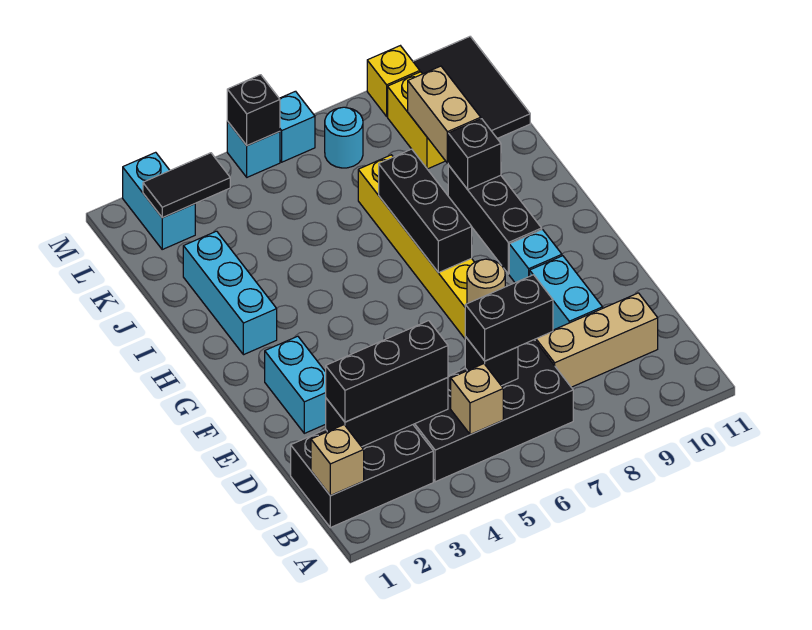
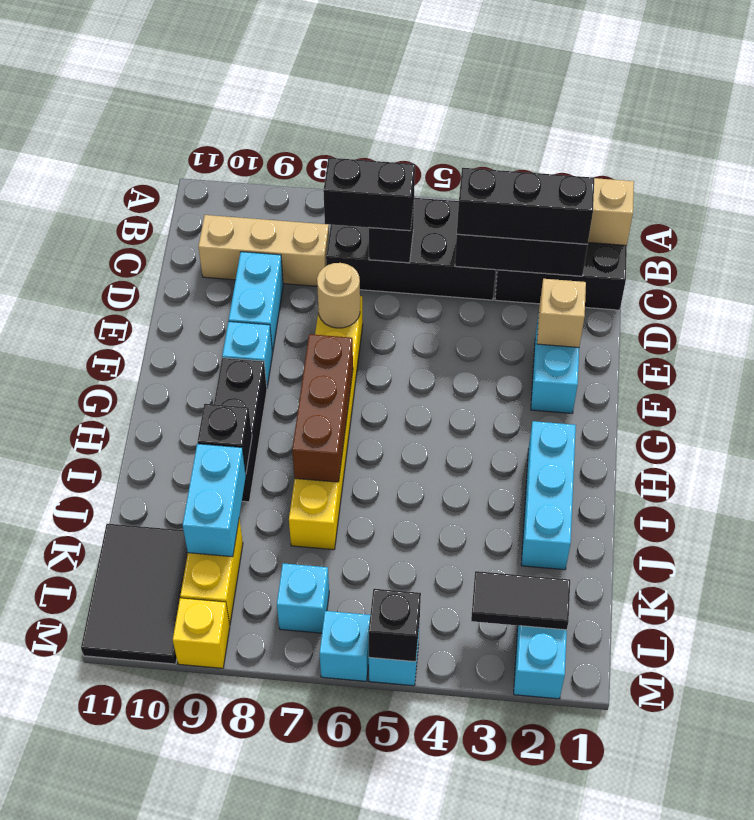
tan 1x1 brick [451,364,503,435] -> tan 1x1 brick moved to [537,279,586,347]
black 1x3 brick [379,149,472,273] -> brown 1x3 brick [292,334,353,482]
tan 1x2 brick [408,66,481,163] -> cyan 1x2 brick [183,444,246,557]
cyan 1x1 round brick [325,107,363,168] -> cyan 1x1 brick [277,563,329,633]

